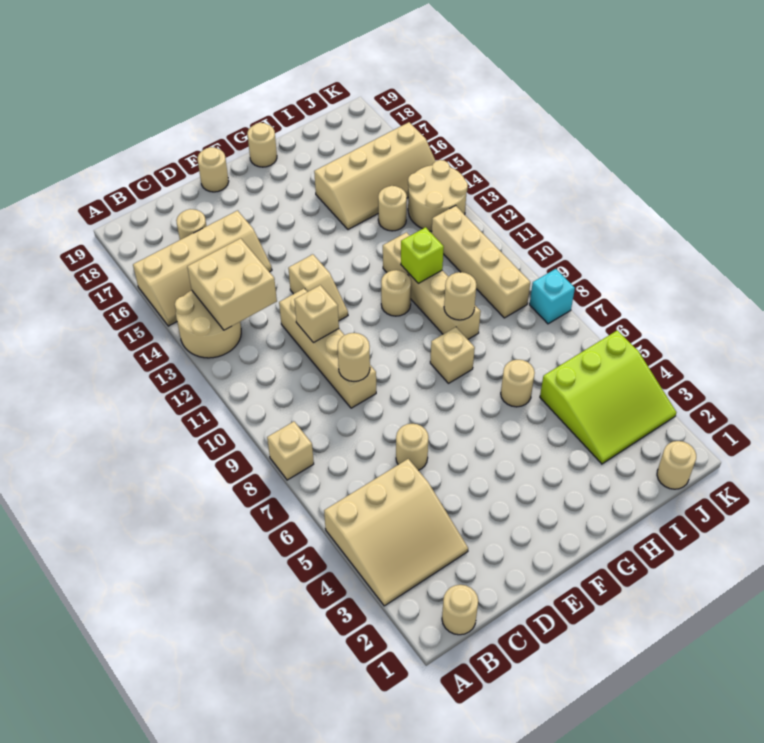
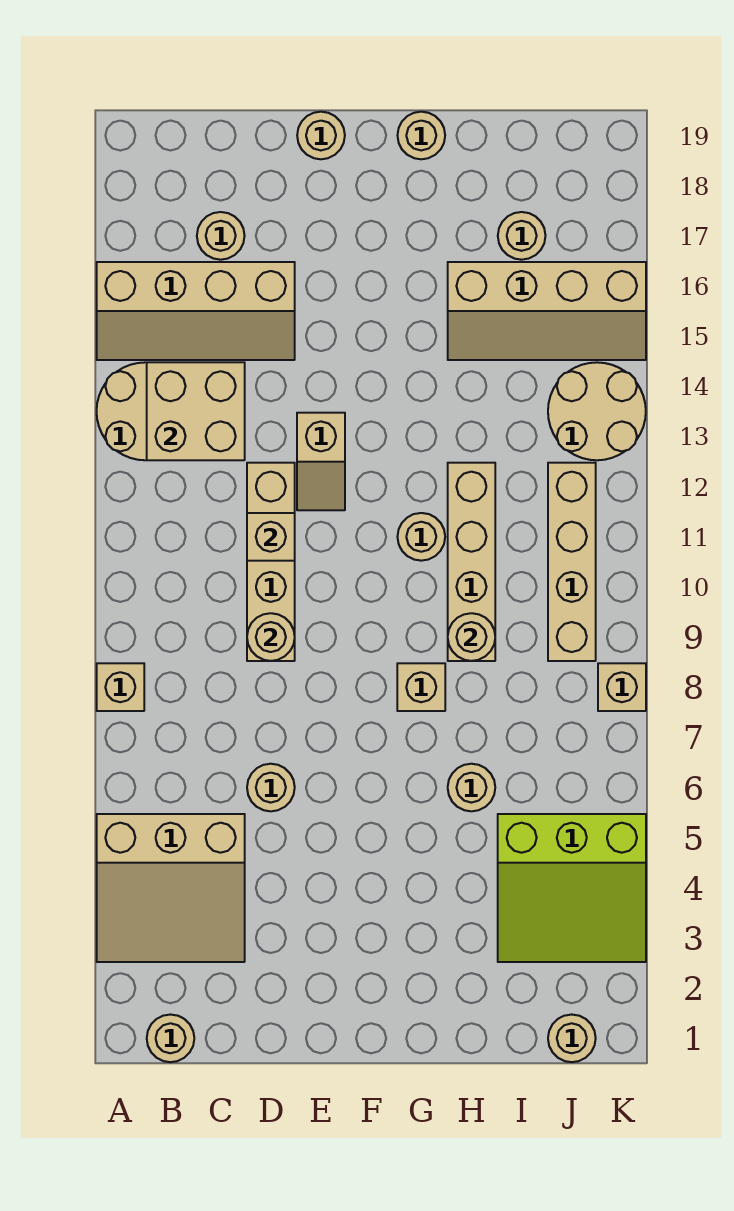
lime 1x1 brick [401,227,444,283] -> none
tan 1x1 round brick [378,186,407,231] -> tan 1x1 round brick moved to [498,212,545,260]
cyan 1x1 brick [530,269,575,324] -> tan 1x1 brick [598,663,646,711]

